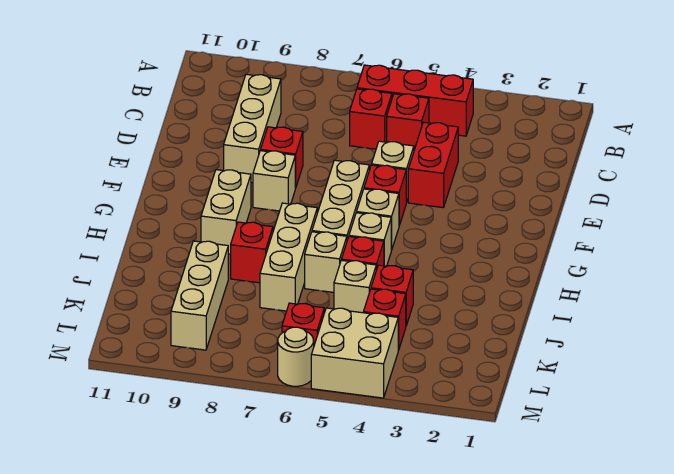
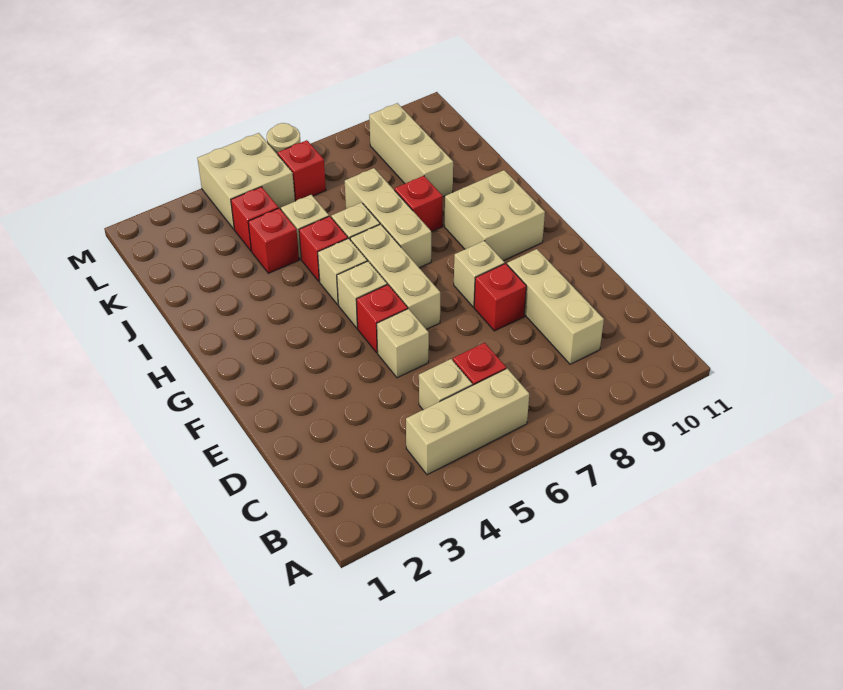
red 1x3 brick [357,65,473,136] -> tan 1x3 brick [406,369,529,475]
red 1x1 brick [387,94,429,150] -> tan 1x1 brick [419,359,472,410]
red 1x2 brick [408,122,458,208] -> none
tan 1x2 brick [201,170,251,254] -> tan 2x2 brick [445,170,545,261]

